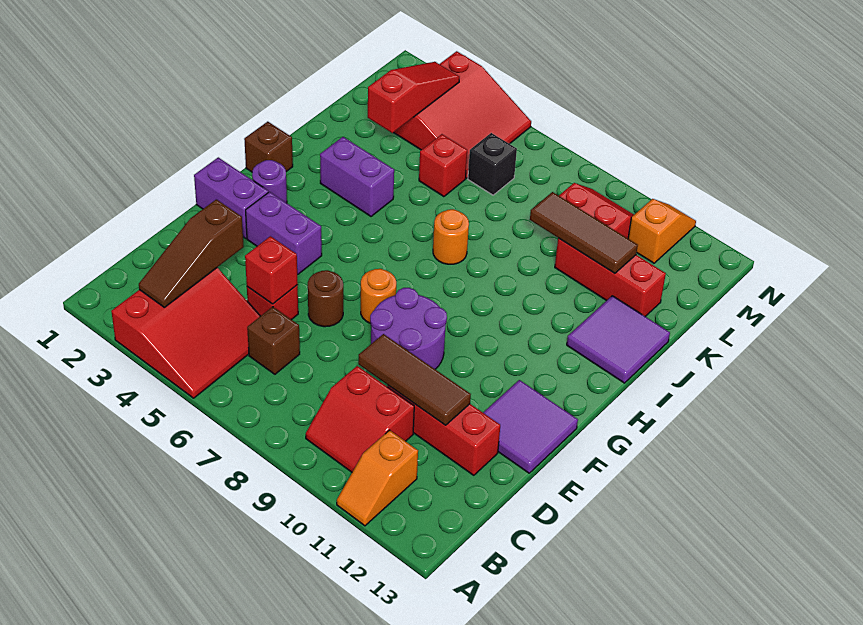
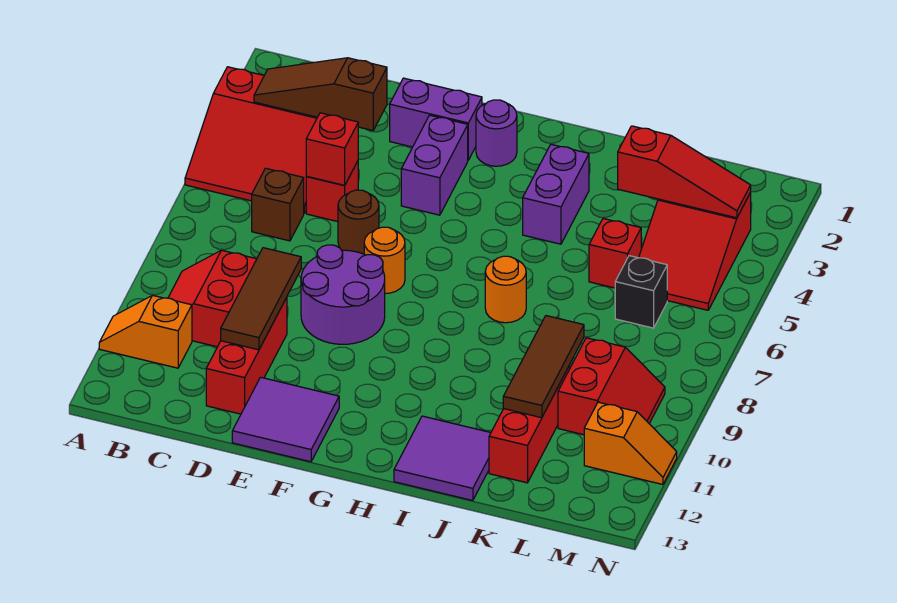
purple 1x2 brick [194,157,268,238] -> purple 1x2 brick turned to [390,78,482,160]
brown 1x1 brick [244,122,293,172] -> none
red 3x3 slope [394,51,531,178] -> red 2x3 slope [639,193,751,310]

